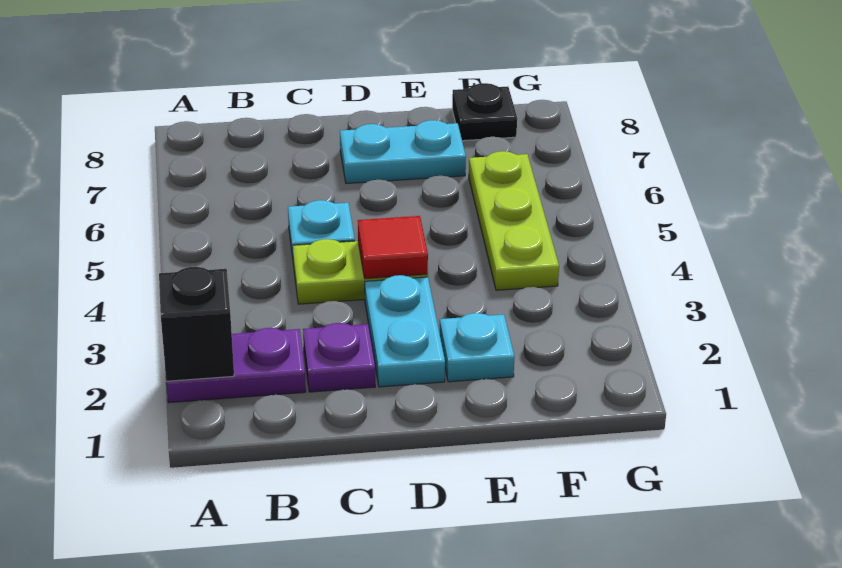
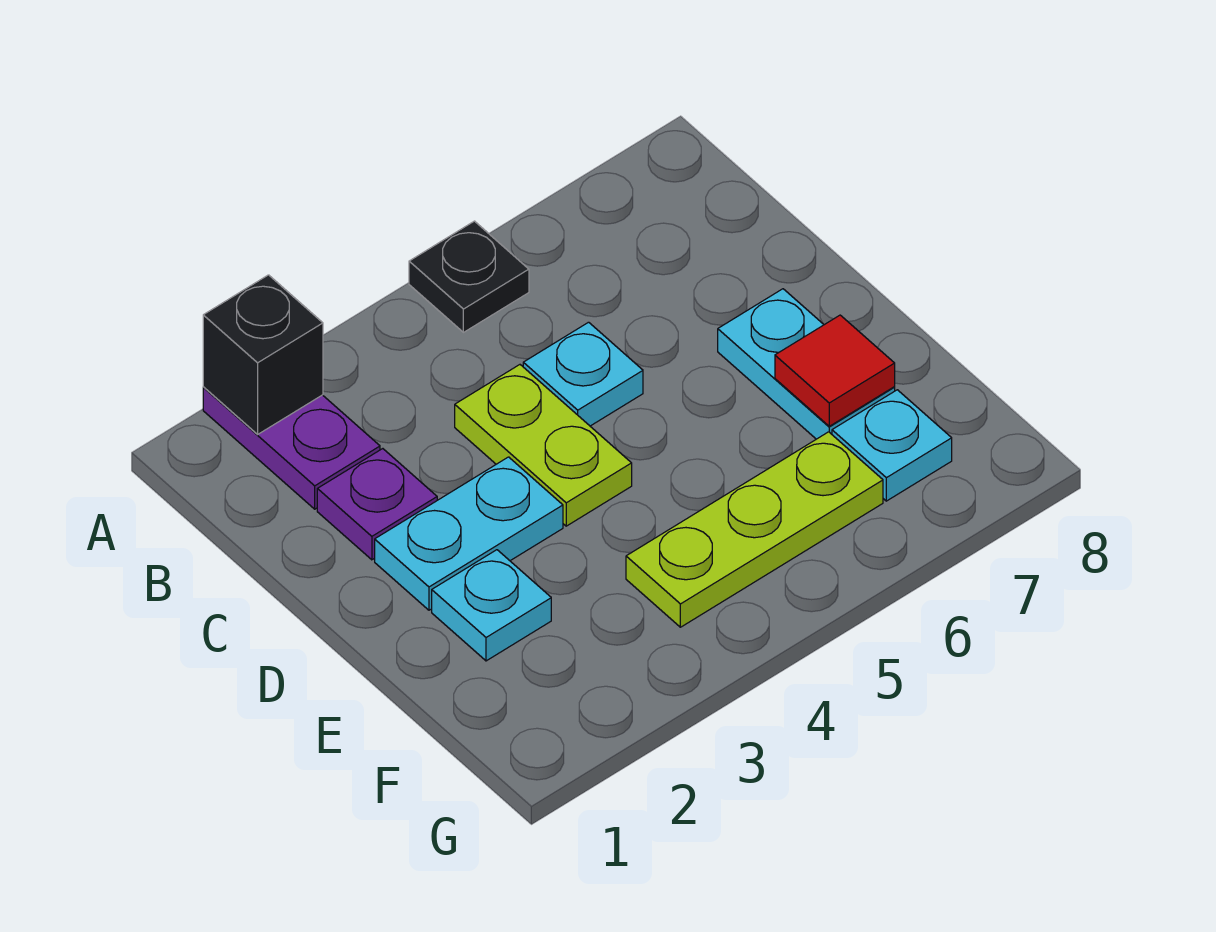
red 1x1 tile [358,216,428,279] -> red 1x1 tile moved to [775,315,895,426]
none -> cyan 1x1 plate [832,390,952,501]
black 1x1 plate [452,83,517,141] -> black 1x1 plate moved to [409,221,529,332]

